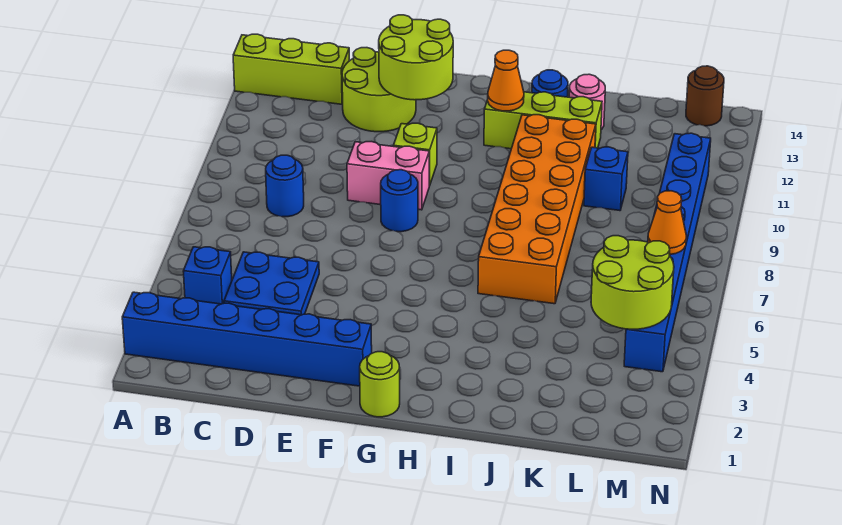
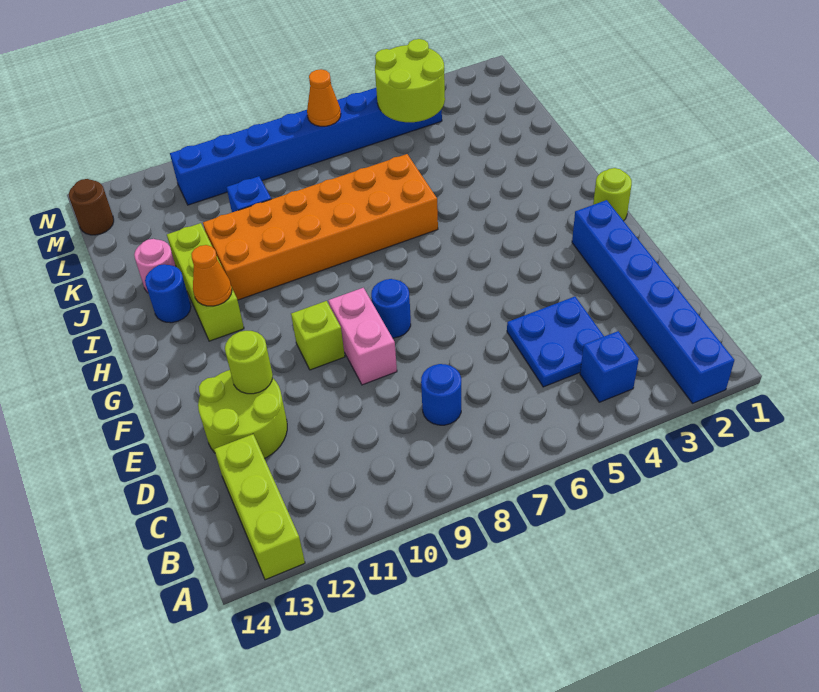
lime 2x2 round brick [379,15,453,100] -> lime 1x1 round brick [225,331,273,394]

